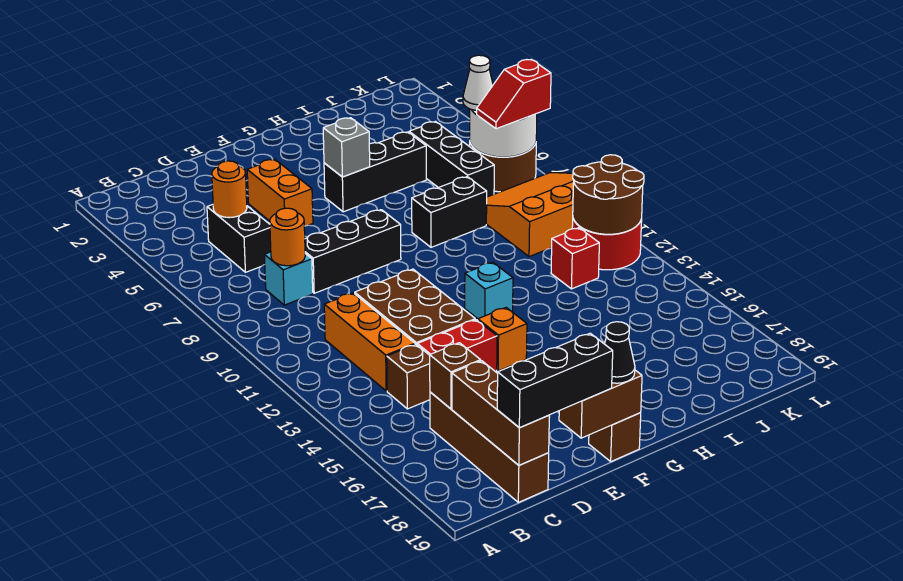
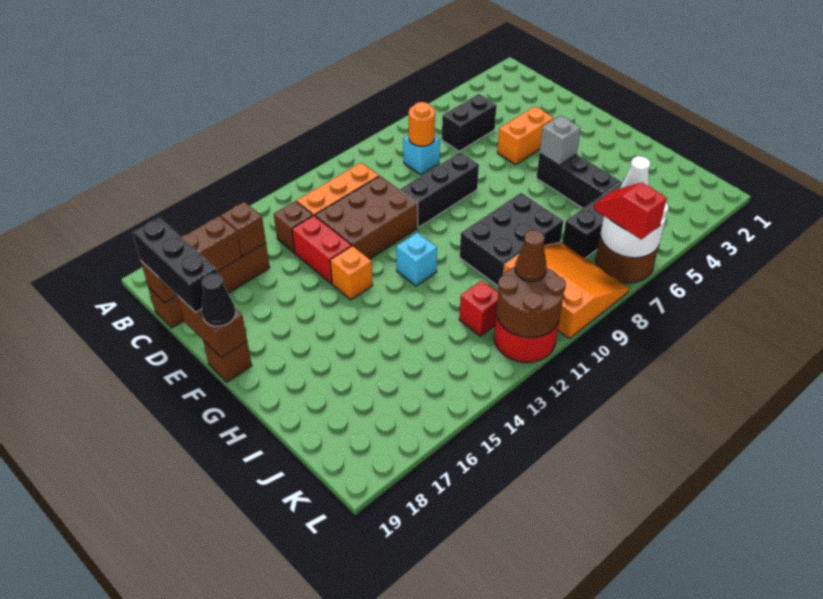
orange 1x1 round brick [212,161,247,218] -> none
black 1x3 brick [305,210,401,293] -> black 1x3 brick turned to [400,152,479,227]
black 1x2 brick [412,177,487,247] -> black 2x3 brick [460,193,564,286]
none -> brown 1x1 cone [515,230,547,281]

